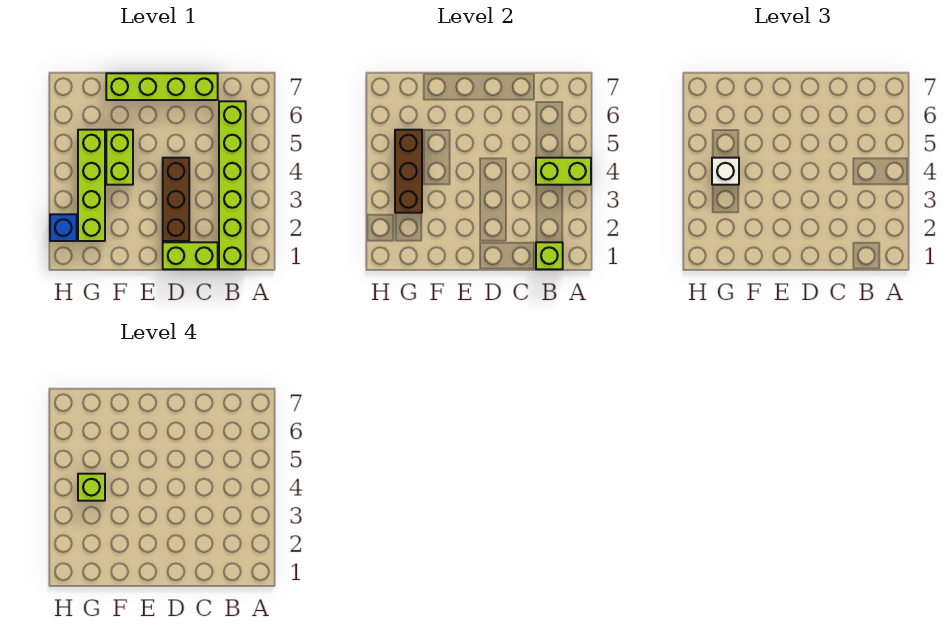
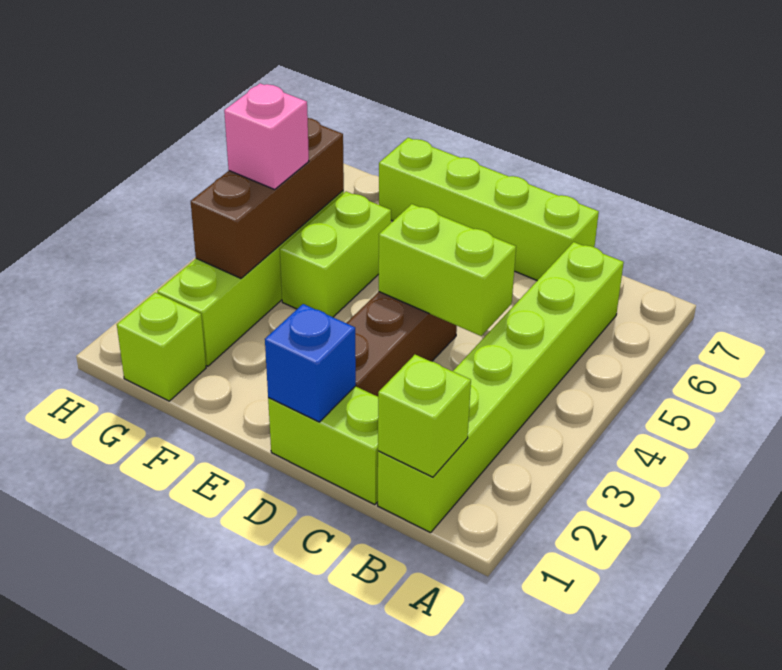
lime 1x2 brick [536,158,591,185] -> lime 1x2 brick moved to [379,204,516,336]
white 1x1 brick [712,158,739,185] -> pink 1x1 brick [224,83,309,189]
lime 1x1 brick [78,474,105,501] -> lime 1x1 brick moved to [117,292,206,401]
blue 1x1 brick [50,214,77,241] -> blue 1x1 brick moved to [265,304,356,422]

